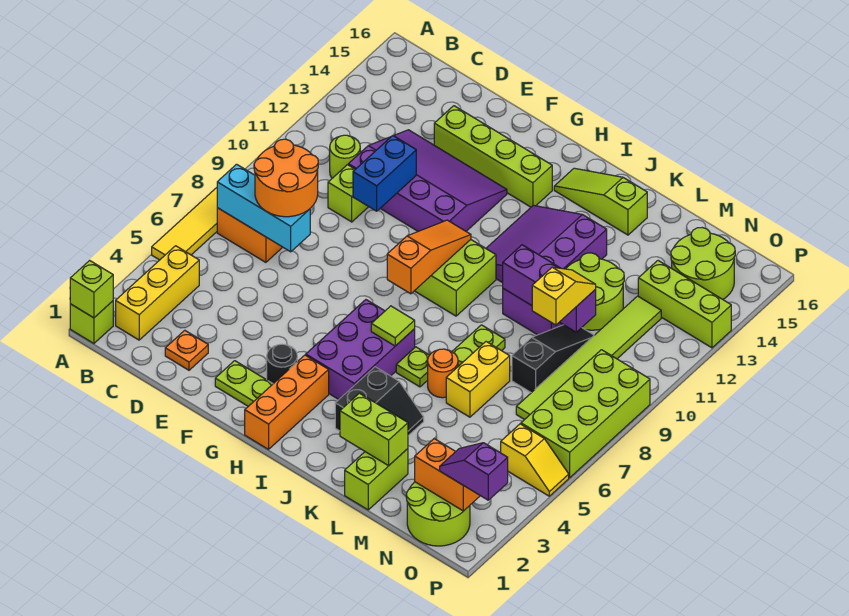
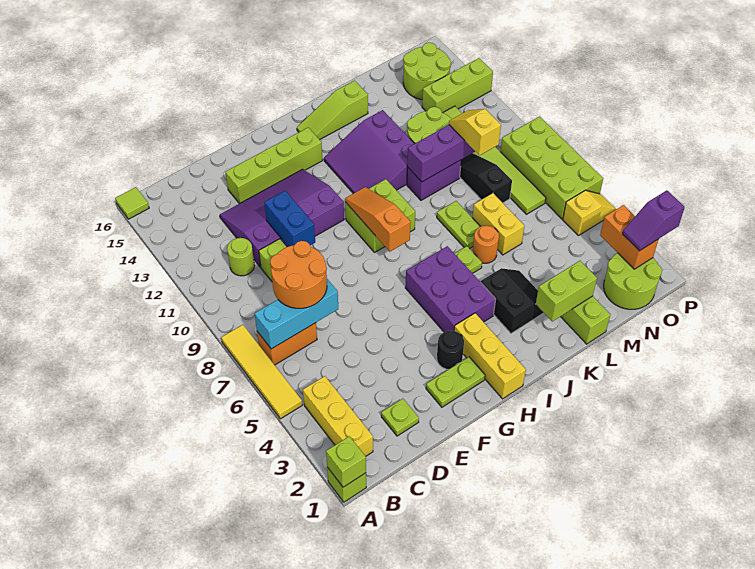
orange 1x1 plate [165,330,208,370] -> lime 1x1 plate [381,399,419,436]
orange 1x3 brick [245,355,329,449] -> yellow 1x3 brick [454,313,526,399]
lime 1x1 tile [371,306,415,346] -> lime 1x1 tile moved to [115,187,149,219]
orange 1x2 brick [415,439,480,511] -> orange 1x2 brick turned to [600,205,659,269]

